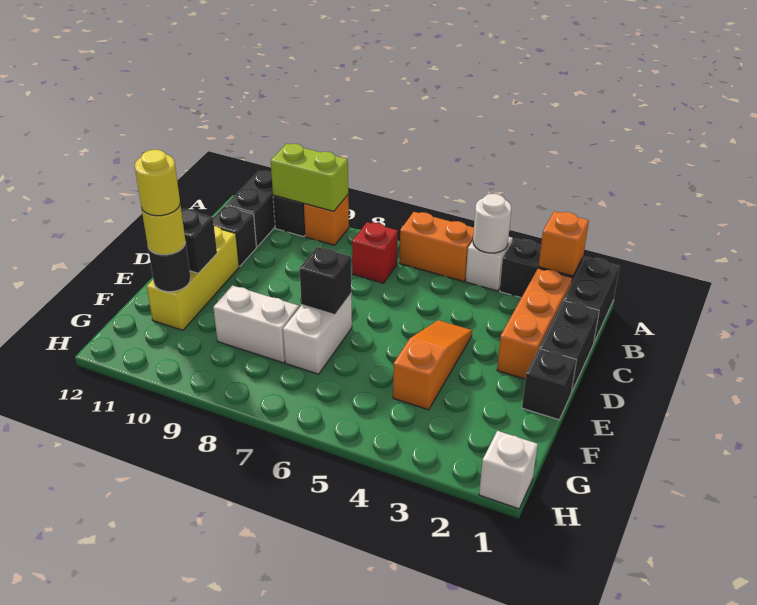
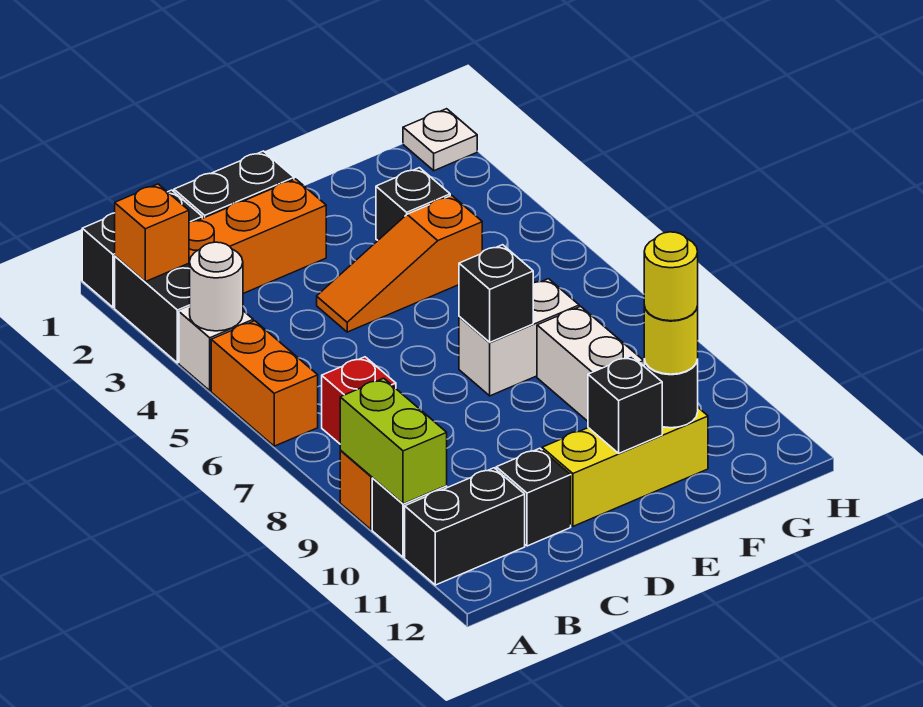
black 1x1 brick [522,349,576,420] -> black 1x1 brick moved to [376,168,450,240]
white 1x1 brick [479,431,538,509] -> white 1x1 plate [403,109,477,171]

